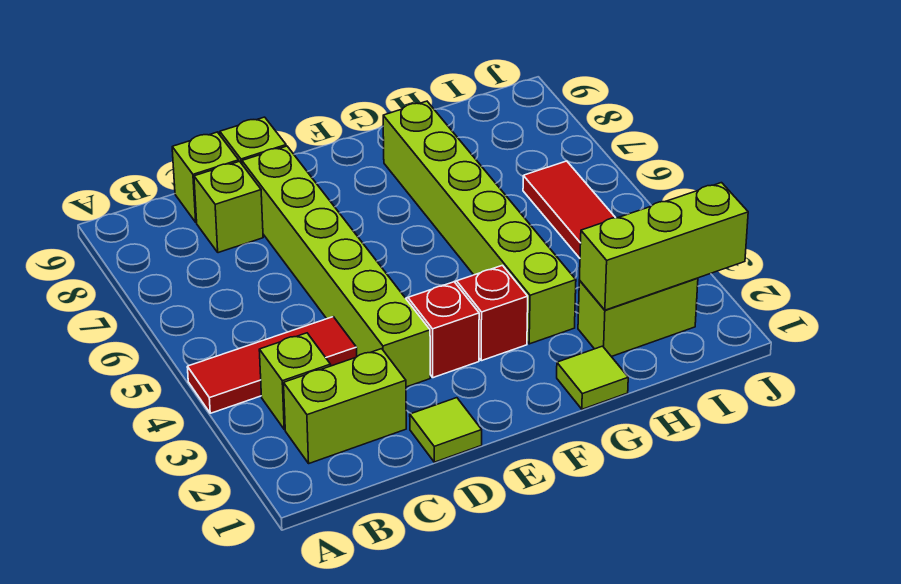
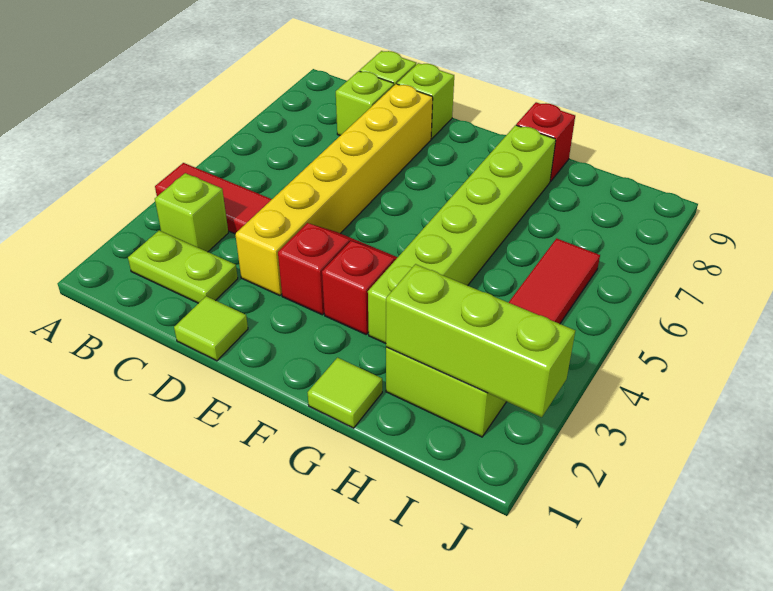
lime 1x2 brick [284,349,406,463] -> lime 1x2 plate [128,230,238,303]
lime 1x6 brick [242,146,430,387] -> yellow 1x6 brick [235,84,433,296]
none -> red 1x1 brick [516,102,575,182]

